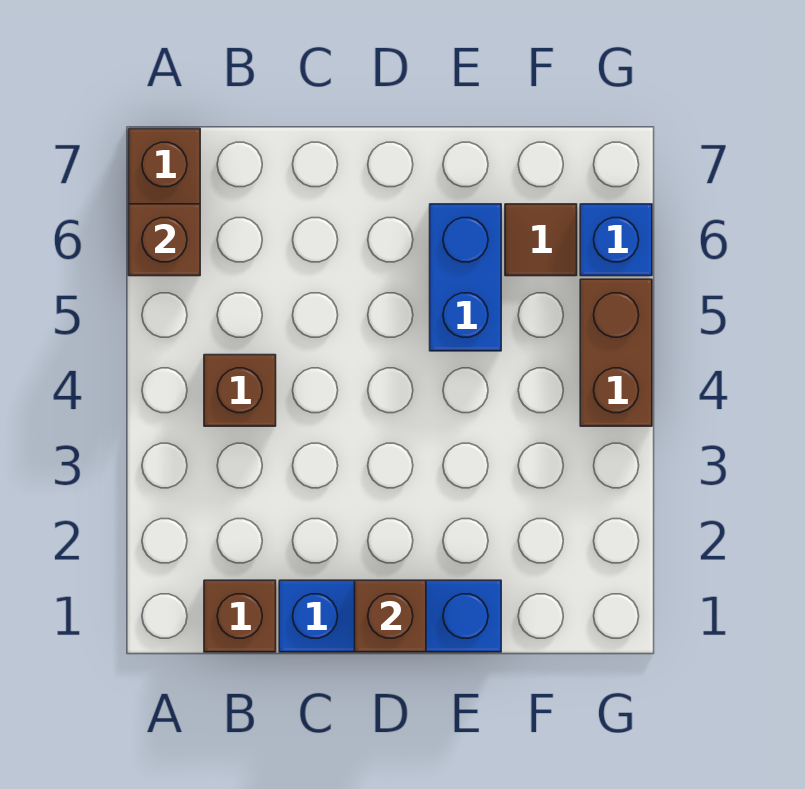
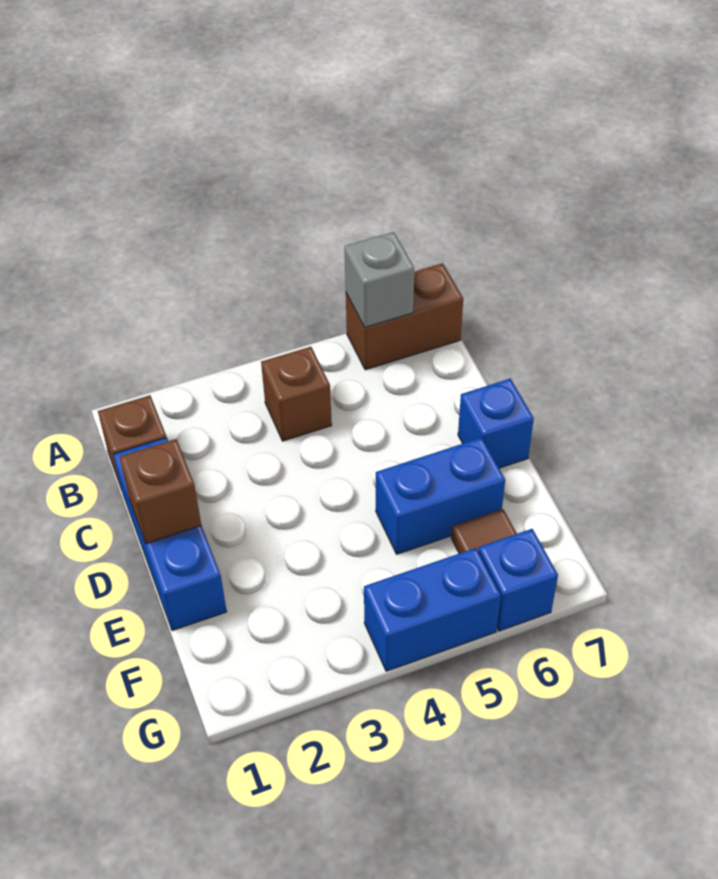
brown 1x1 brick [129,204,200,276] -> grey 1x1 brick [345,232,414,327]
none -> blue 1x1 brick [458,379,534,468]
brown 1x2 brick [580,279,652,426] -> blue 1x2 brick [364,548,501,671]

